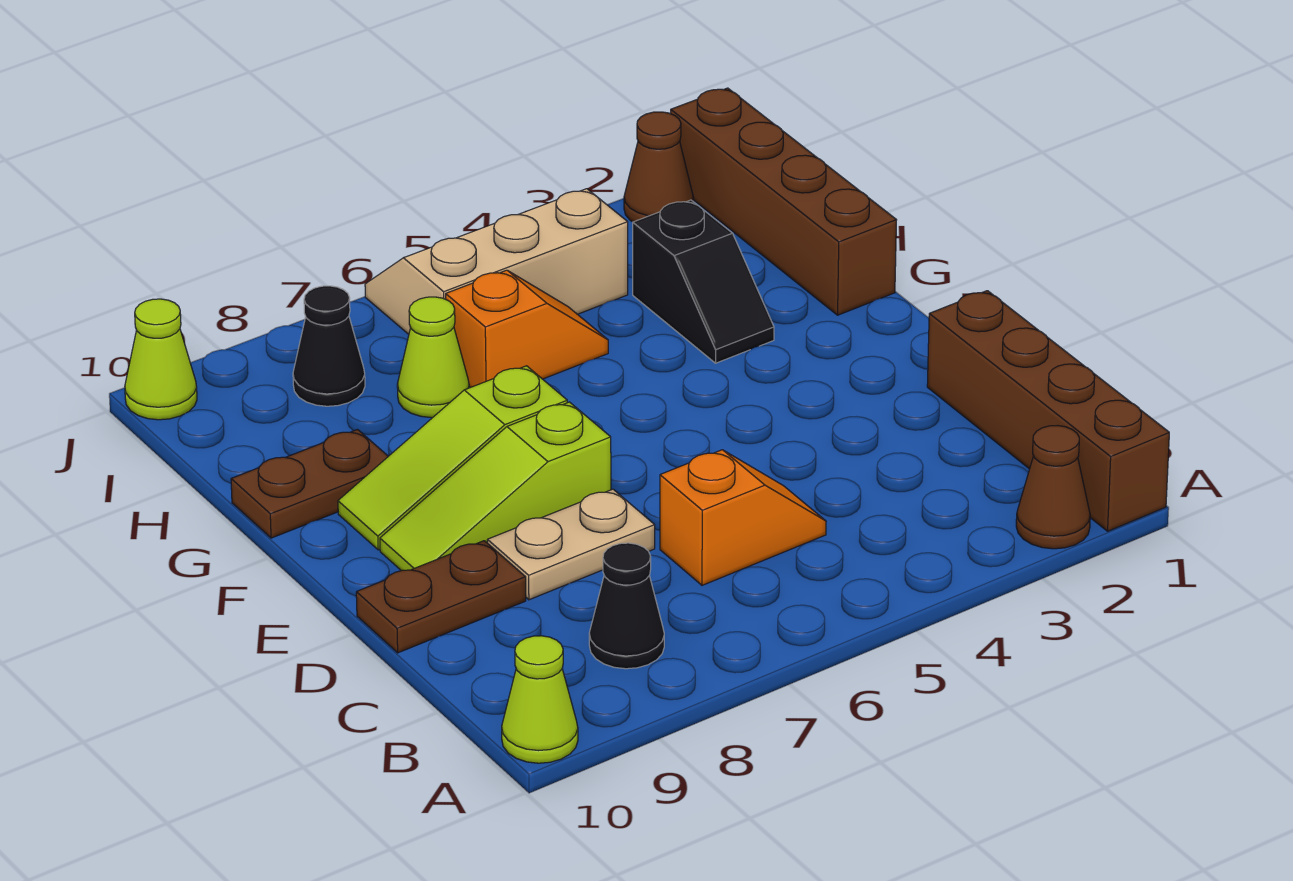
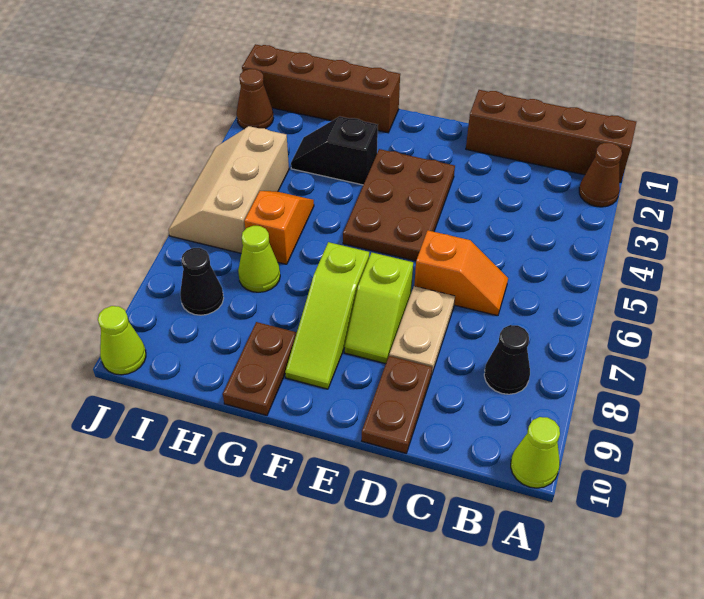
orange 1x2 slope [660,450,826,585] -> orange 1x2 slope turned to [414,230,508,316]
none -> brown 2x3 plate [343,149,455,261]
lime 1x3 slope [380,402,611,571] -> lime 1x2 slope [345,253,413,364]
black 1x2 slope [633,200,774,363] -> black 1x2 slope turned to [291,117,378,185]

